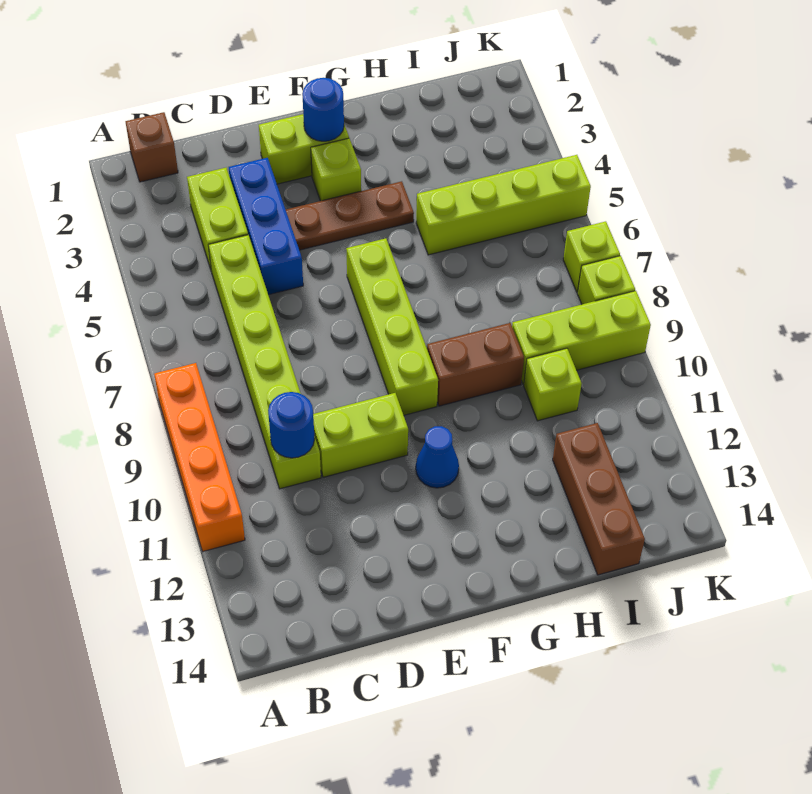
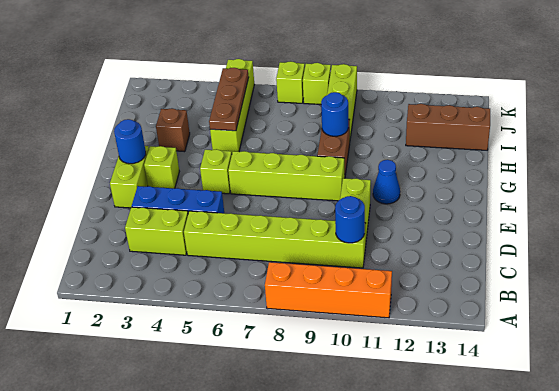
brown 1x1 brick [125,112,178,182] -> brown 1x1 brick moved to [156,108,190,152]
brown 1x3 plate [286,181,414,250] -> brown 1x3 plate moved to [209,68,249,131]
none -> blue 1x1 round brick [321,92,348,136]
lime 1x1 brick [524,348,582,421] -> lime 1x1 brick moved to [200,149,232,194]

